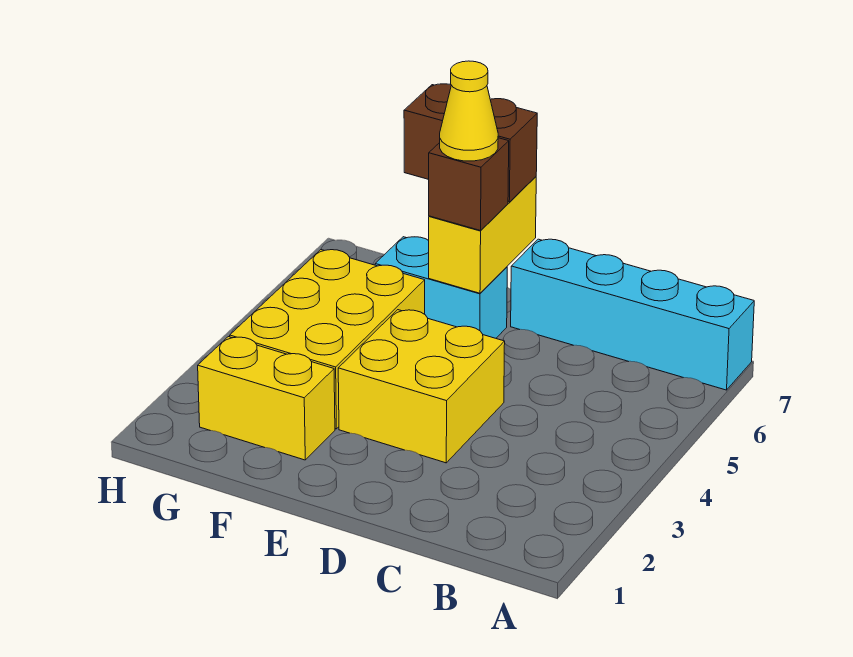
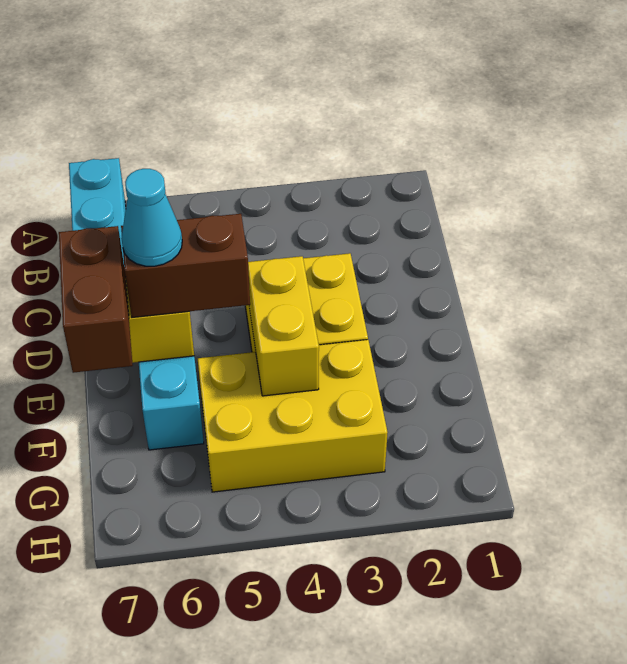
brown 1x1 brick [429,138,509,231] -> brown 1x2 brick [121,214,250,317]
yellow 1x1 cone [440,61,498,161] -> cyan 1x1 cone [121,169,182,266]
yellow 1x2 brick [198,337,335,460] -> yellow 1x2 brick moved to [248,256,319,396]

